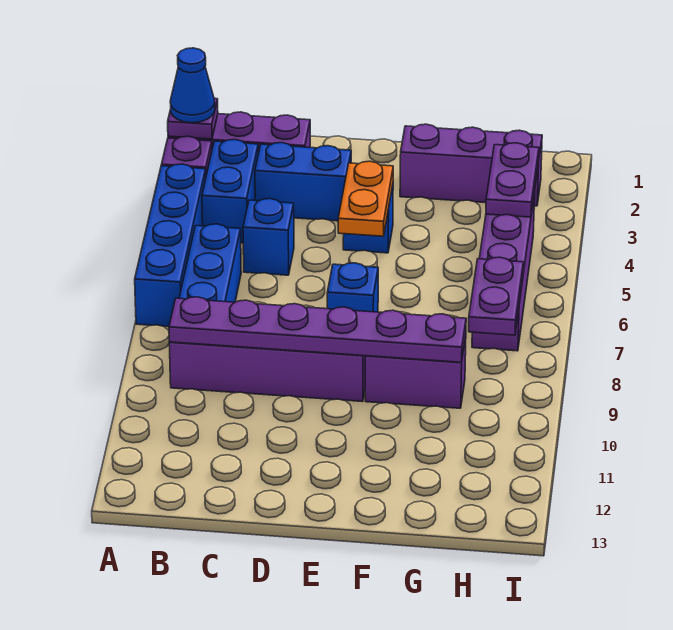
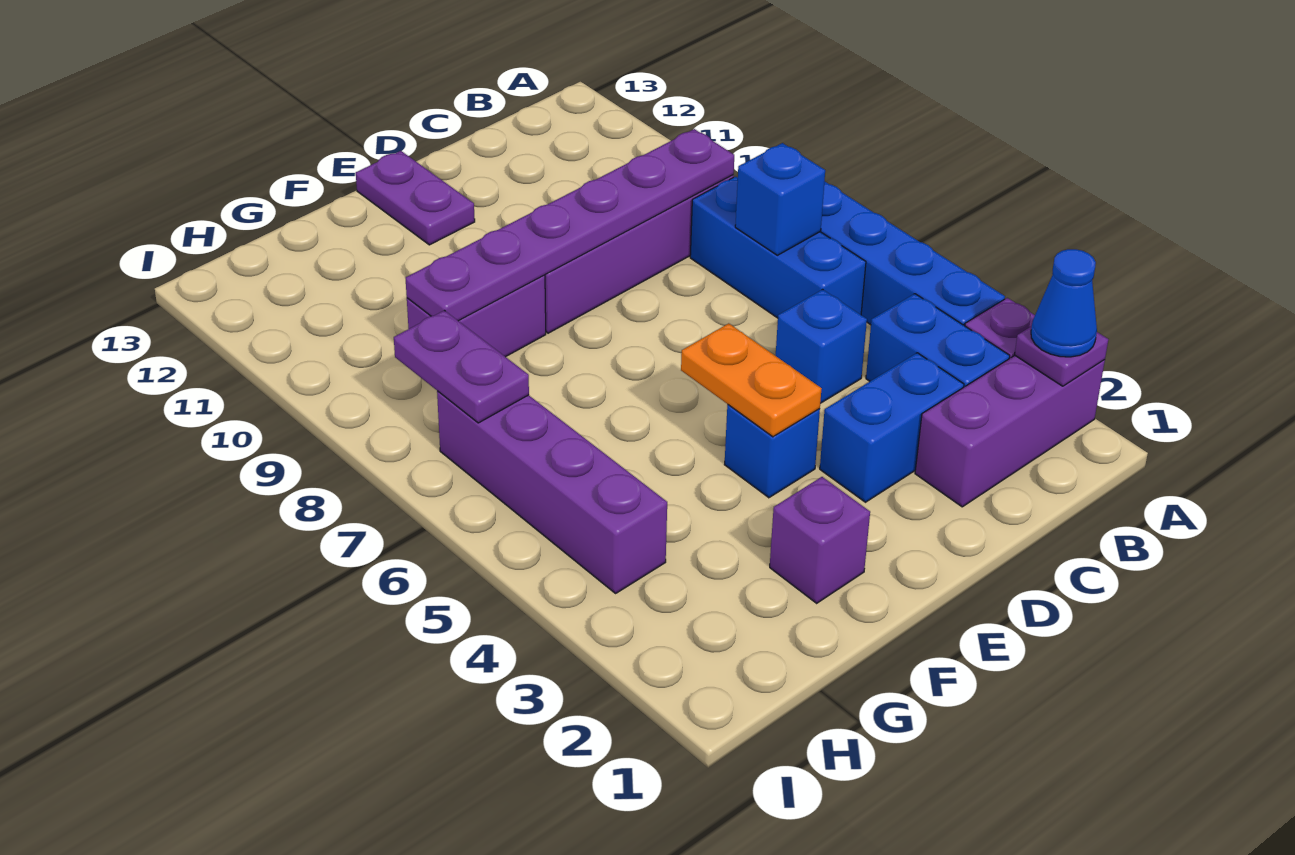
blue 1x1 brick [327,263,378,312] -> blue 1x1 brick moved to [735,143,825,255]
purple 1x3 brick [400,124,542,206] -> purple 1x1 brick [770,477,870,603]
purple 1x2 plate [486,143,539,217] -> purple 1x2 plate moved to [356,151,475,245]

